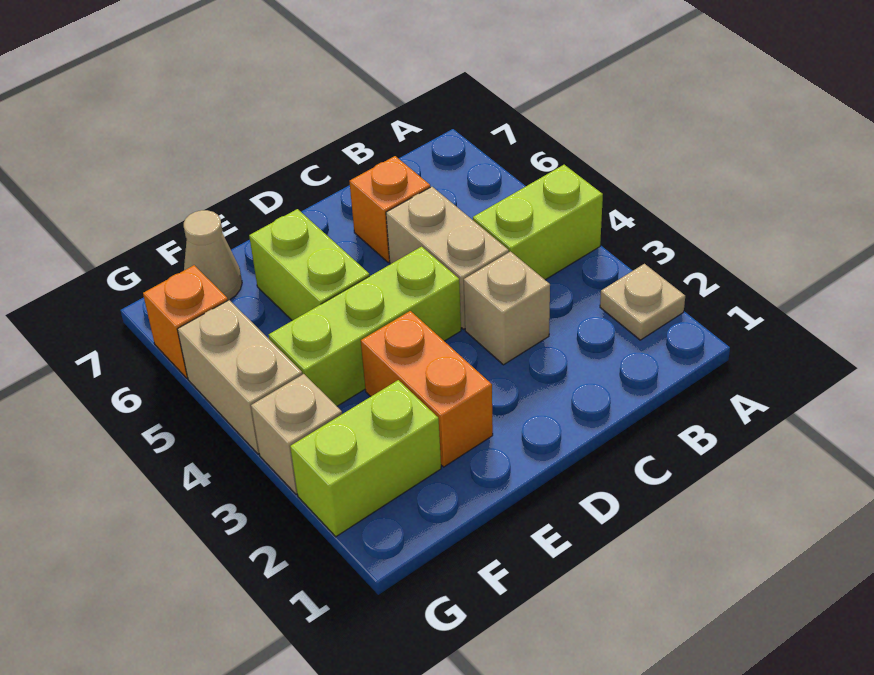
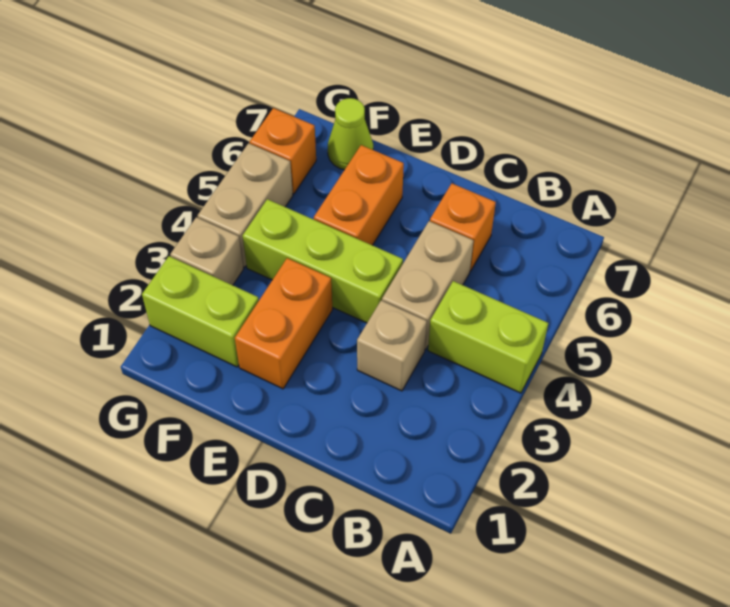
tan 1x1 plate [600,264,685,340] -> none
lime 1x2 brick [249,209,370,321] -> orange 1x2 brick [314,145,404,245]
tan 1x1 cone [184,210,242,300] -> lime 1x1 cone [328,98,373,170]

